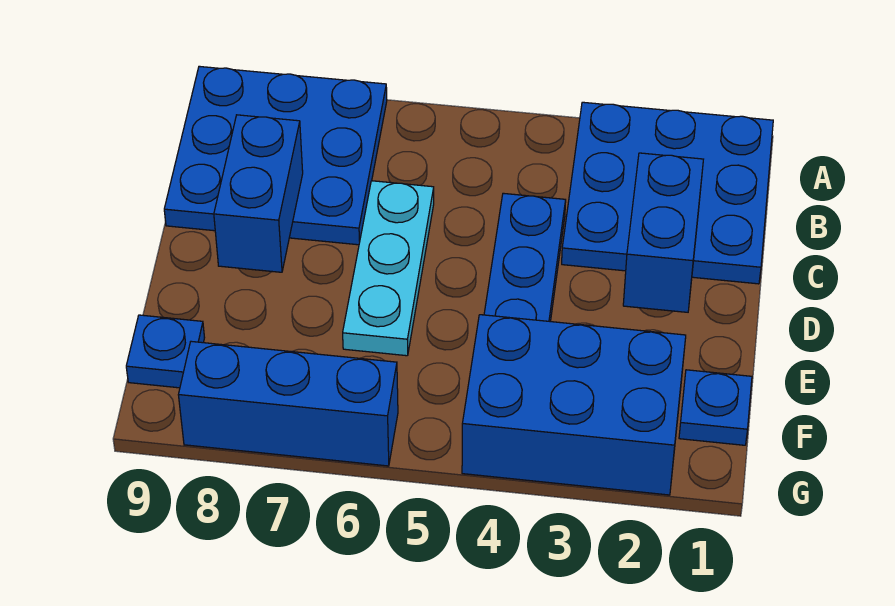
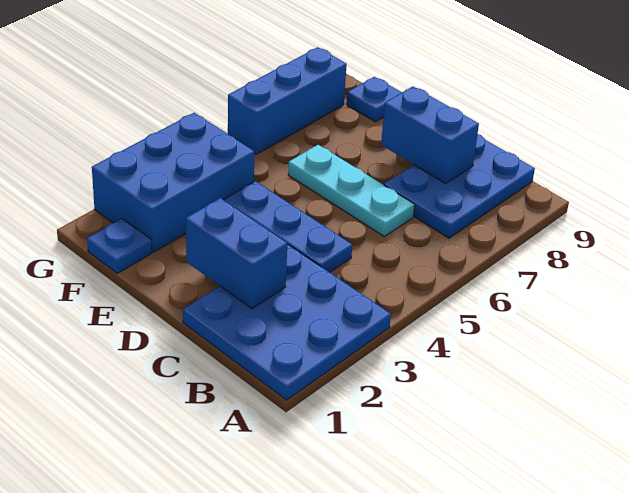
blue 3x3 plate [164,66,387,245] -> blue 2x3 plate [384,134,535,238]

